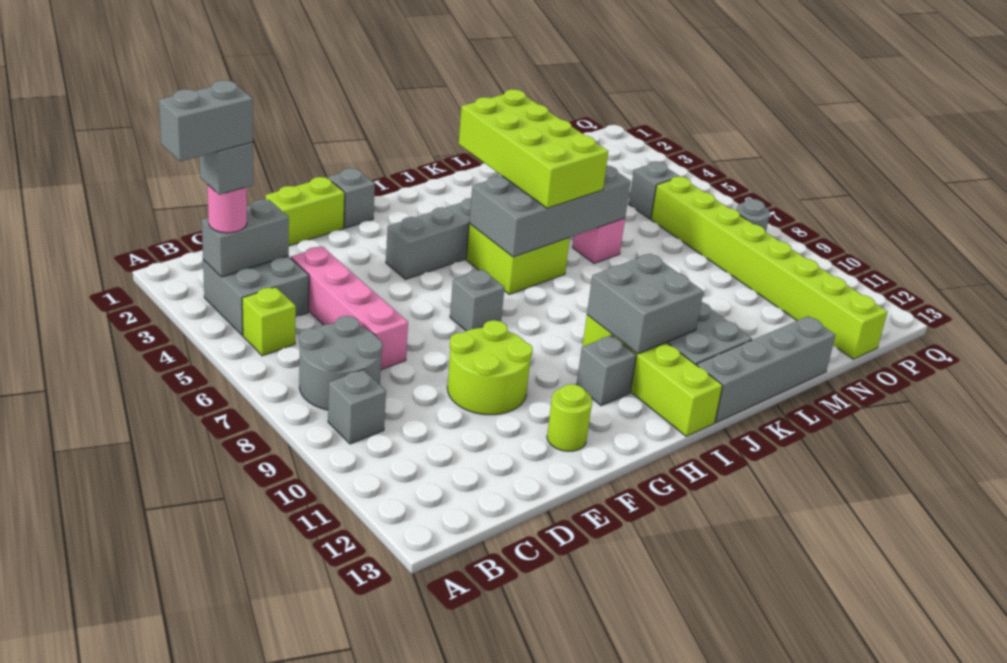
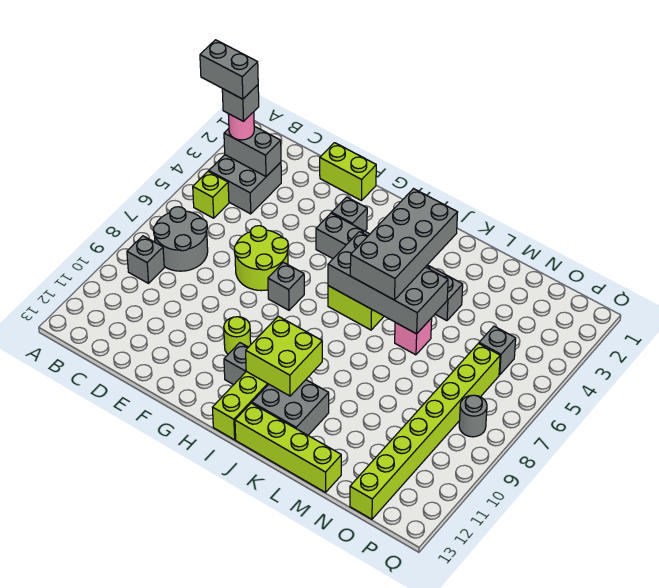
pink 1x4 brick [291,247,408,370] -> none
lime 2x2 round brick [447,320,533,415] -> lime 2x2 round brick moved to [234,226,288,291]
lime 1x1 round brick [547,384,592,451] -> lime 1x1 round brick moved to [224,317,251,354]
grey 1x1 brick [328,168,375,228] -> grey 1x1 brick moved to [332,197,367,231]
grey 2x2 brick [587,254,703,354] -> lime 2x2 brick [246,316,322,396]
lime 2x4 brick [459,89,608,208] -> grey 2x4 brick [350,189,458,300]
grey 1x4 brick [697,316,835,423] -> lime 1x4 brick [235,403,341,492]

